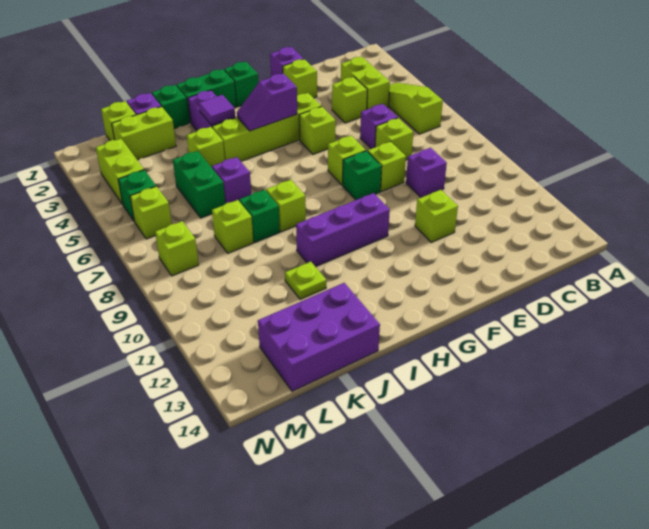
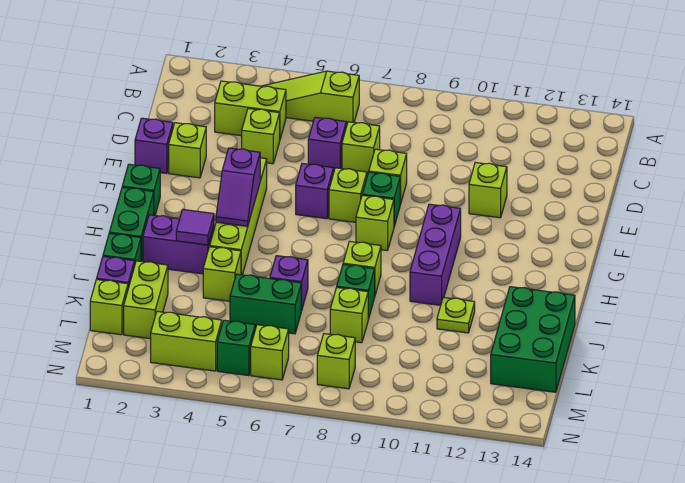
purple 1x1 brick [406,148,447,197] -> purple 1x1 brick moved to [296,163,334,219]
lime 1x1 brick [299,107,336,154] -> lime 1x1 brick moved to [356,195,394,251]
purple 2x3 brick [258,283,380,391] -> green 2x3 brick [491,287,575,392]

